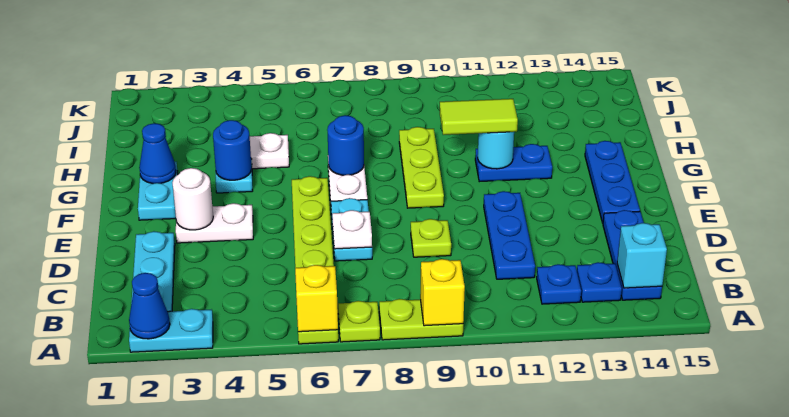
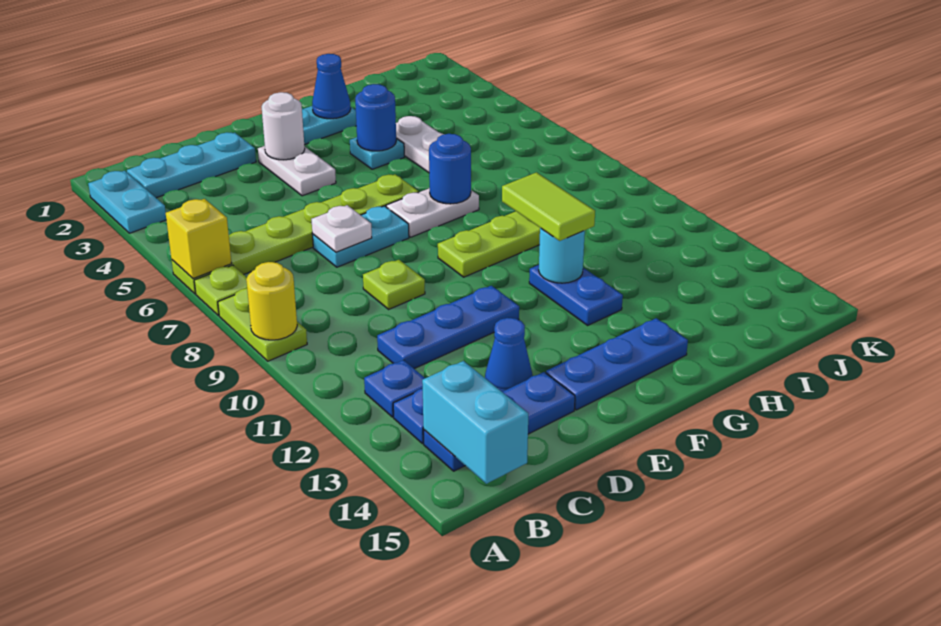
blue 1x1 cone [129,273,170,339] -> blue 1x1 cone moved to [485,318,533,392]
yellow 1x1 brick [420,259,465,326] -> yellow 1x1 round brick [246,262,297,340]
cyan 1x1 brick [617,223,667,288] -> cyan 1x2 brick [422,361,528,484]

